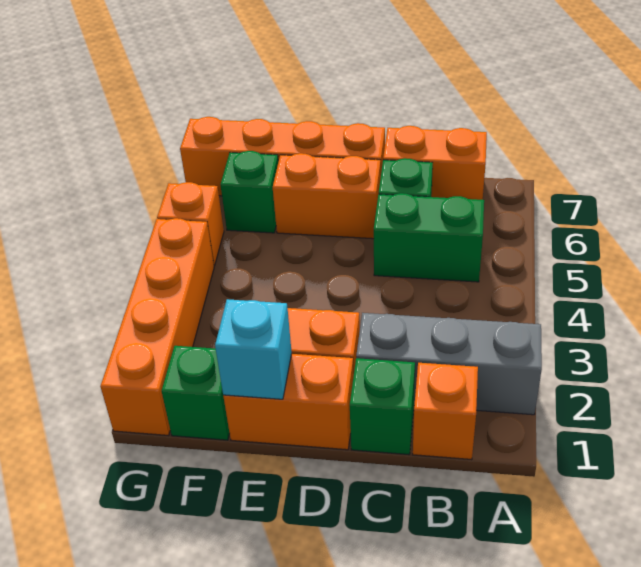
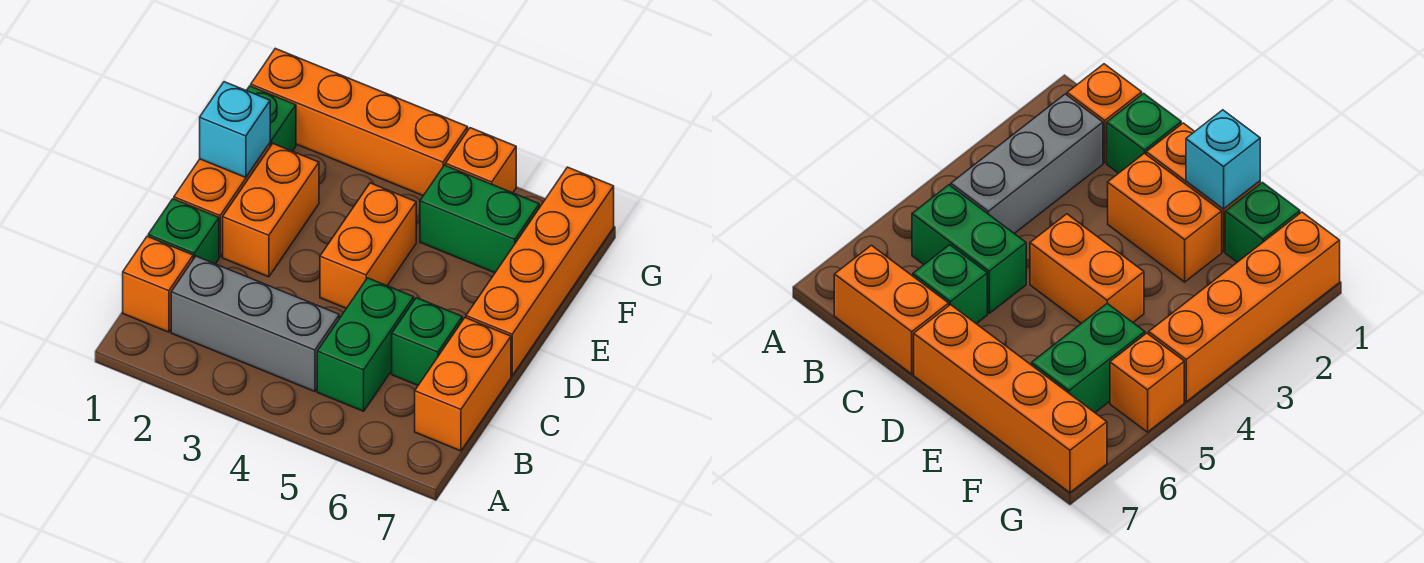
grey 1x3 brick [356,313,542,415] -> grey 1x3 brick turned to [171,256,339,392]
orange 1x2 brick [273,153,381,239] -> orange 1x2 brick moved to [320,183,416,308]
green 1x1 brick [220,151,278,233] -> green 1x2 brick [420,165,539,273]

